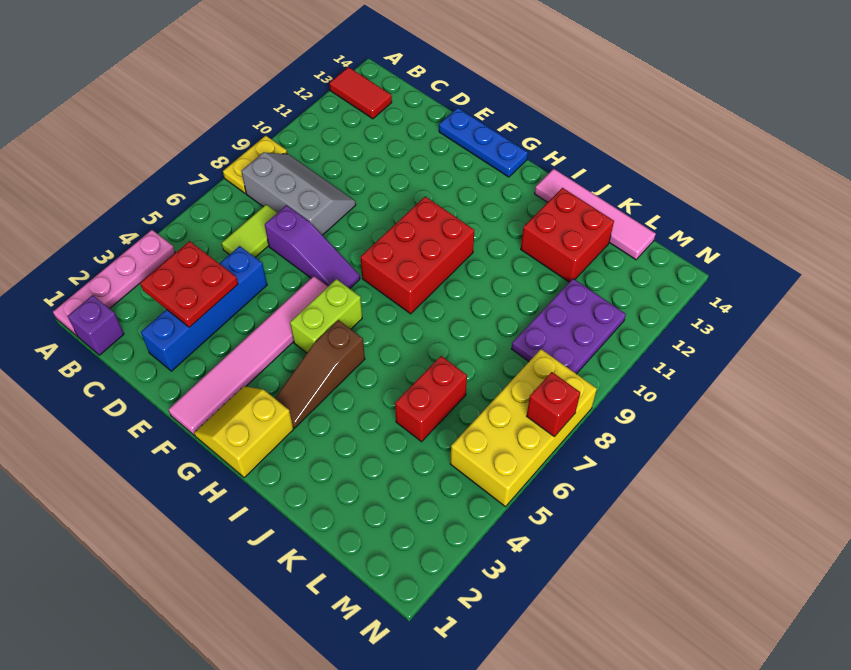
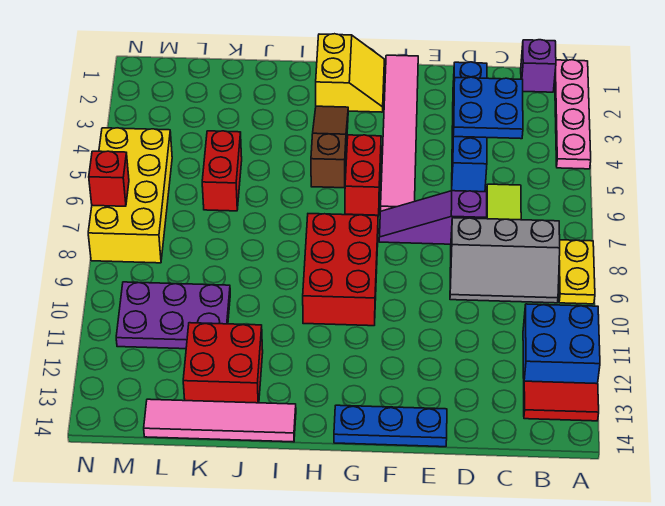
none -> blue 2x2 brick [523,304,600,384]
red 2x2 plate [140,241,238,327] -> blue 2x2 plate [453,77,523,139]
lime 1x2 brick [290,279,362,353] -> red 1x2 brick [345,135,381,215]
purple 2x3 plate [511,279,626,374] -> purple 2x3 plate turned to [116,282,230,349]

